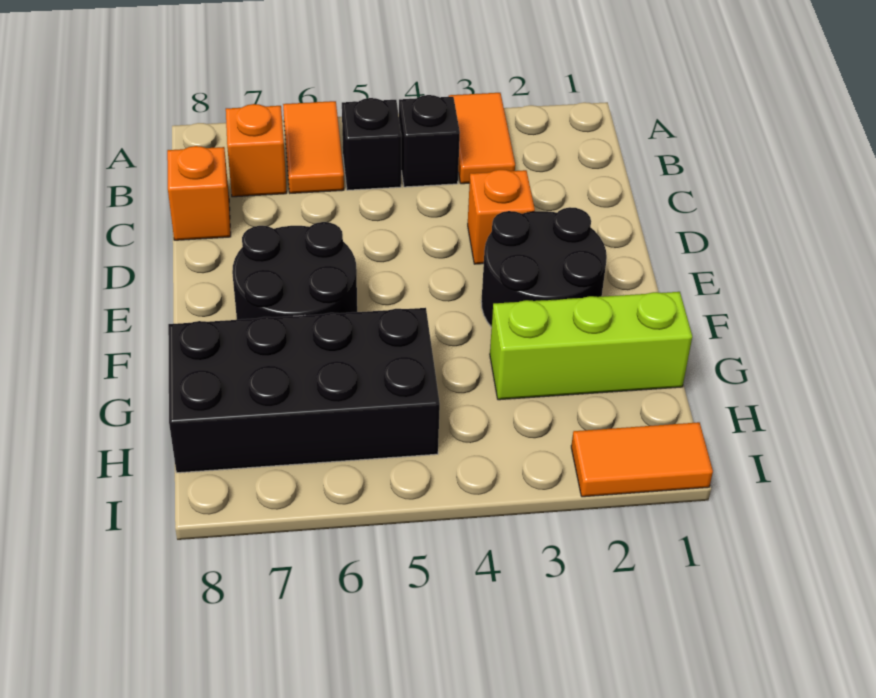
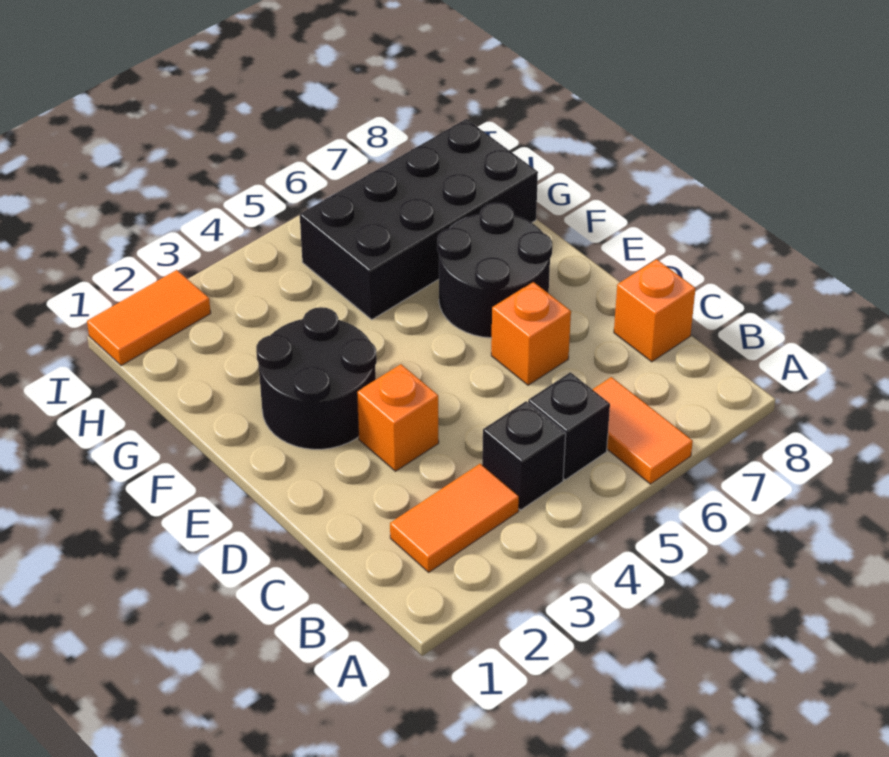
orange 1x2 tile [449,93,515,184] -> orange 1x2 tile turned to [390,464,519,572]
orange 1x1 brick [226,104,287,197] -> orange 1x1 brick moved to [491,282,571,385]
lime 1x3 brick [490,292,692,400] -> none

